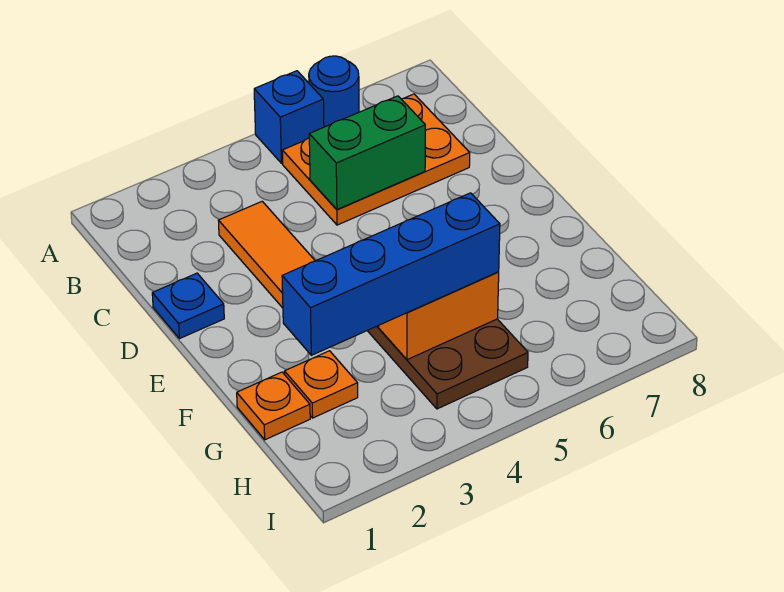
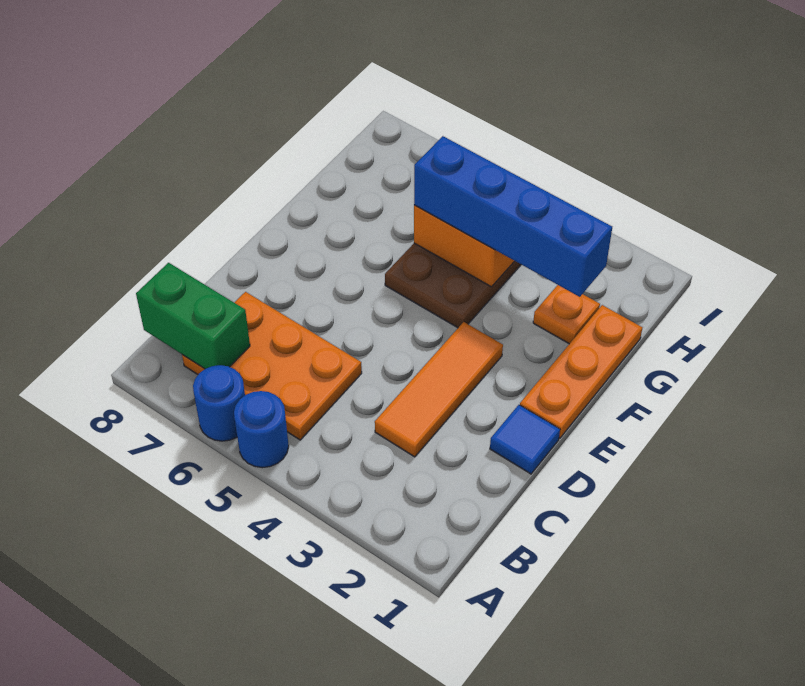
blue 1x1 brick [254,71,324,163] -> blue 1x1 round brick [234,391,289,468]
green 1x2 brick [309,96,425,209] -> green 1x2 brick moved to [136,263,250,369]
blue 1x1 plate [152,273,224,339] -> blue 1x1 tile [490,405,560,474]
orange 1x1 plate [237,372,310,440] -> orange 1x3 plate [520,305,643,438]

